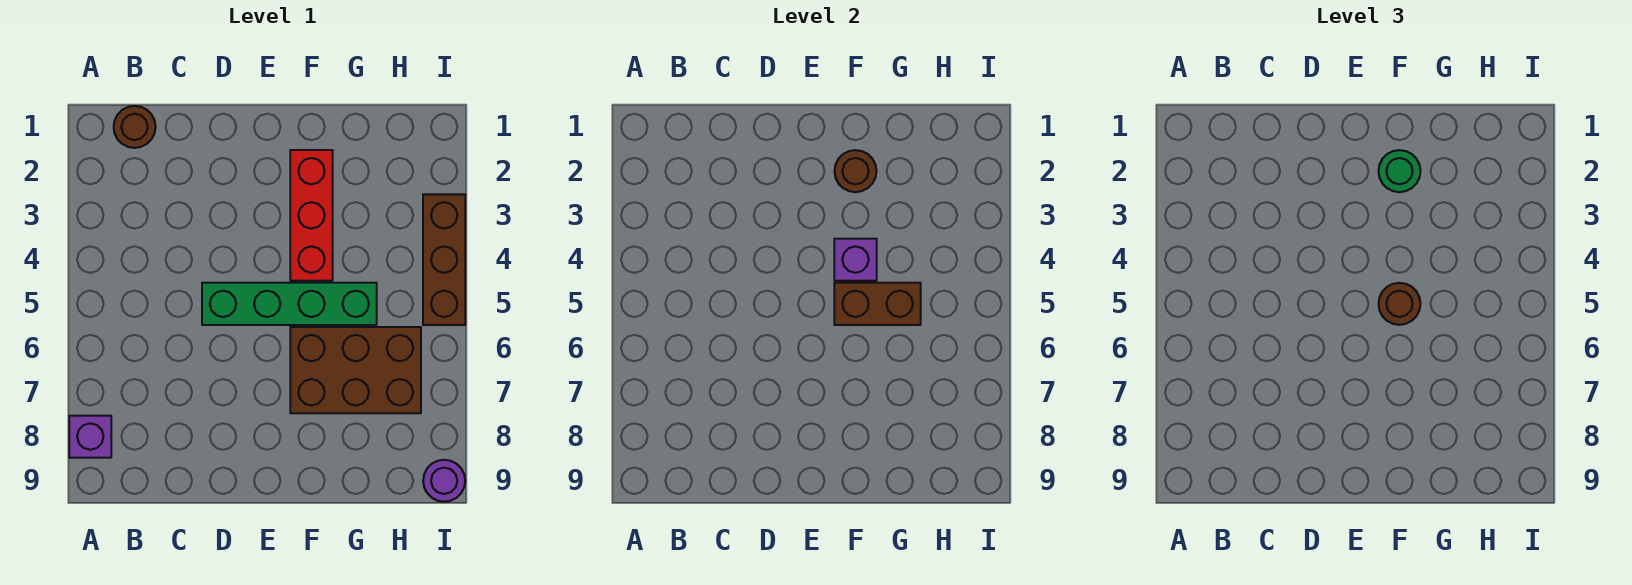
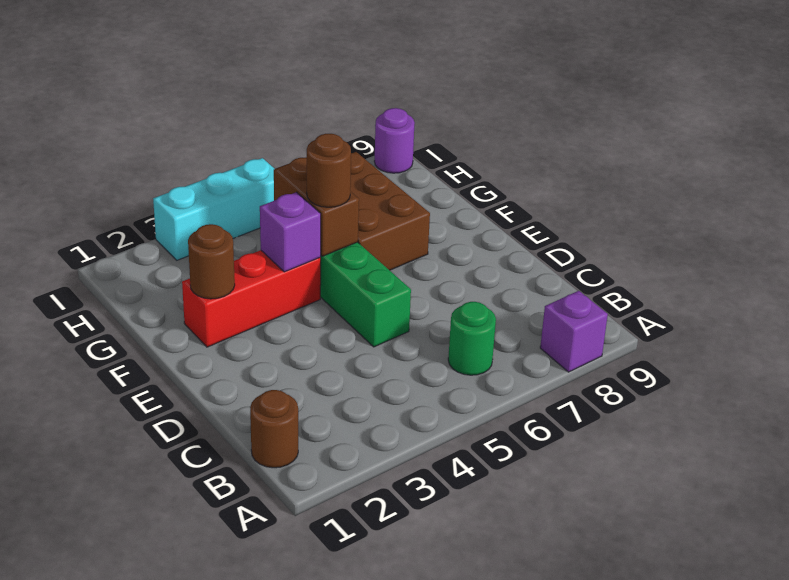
green 1x1 round brick [1379,150,1421,192] -> green 1x1 round brick moved to [448,302,496,375]
brown 1x3 brick [423,194,465,325] -> cyan 1x3 brick [153,158,274,260]

